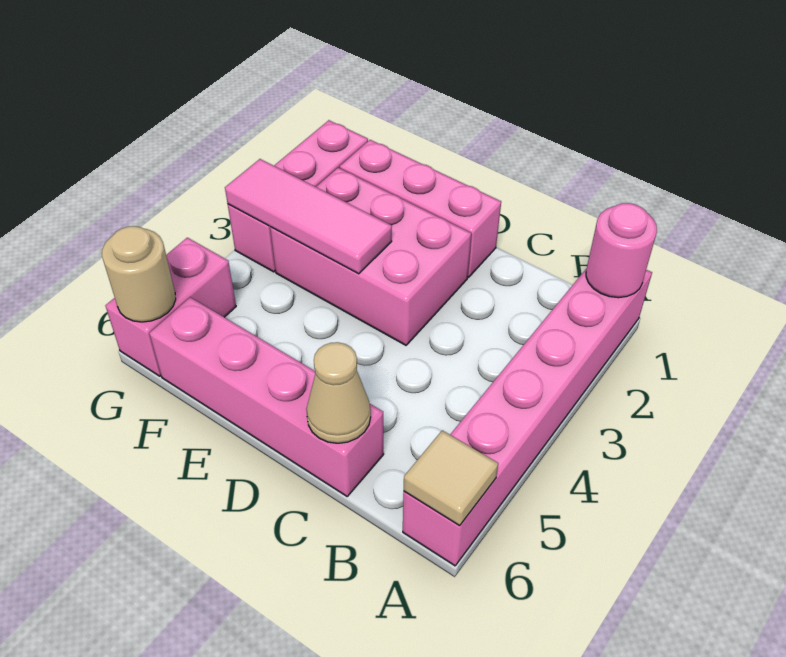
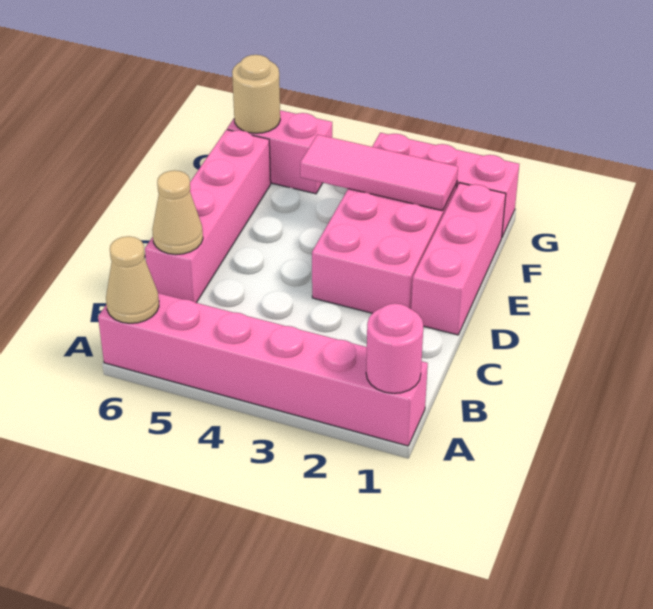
tan 1x1 tile [404,430,498,526] -> tan 1x1 cone [106,236,159,323]
pink 1x3 tile [225,159,392,274] -> pink 1x3 tile turned to [300,135,458,211]

